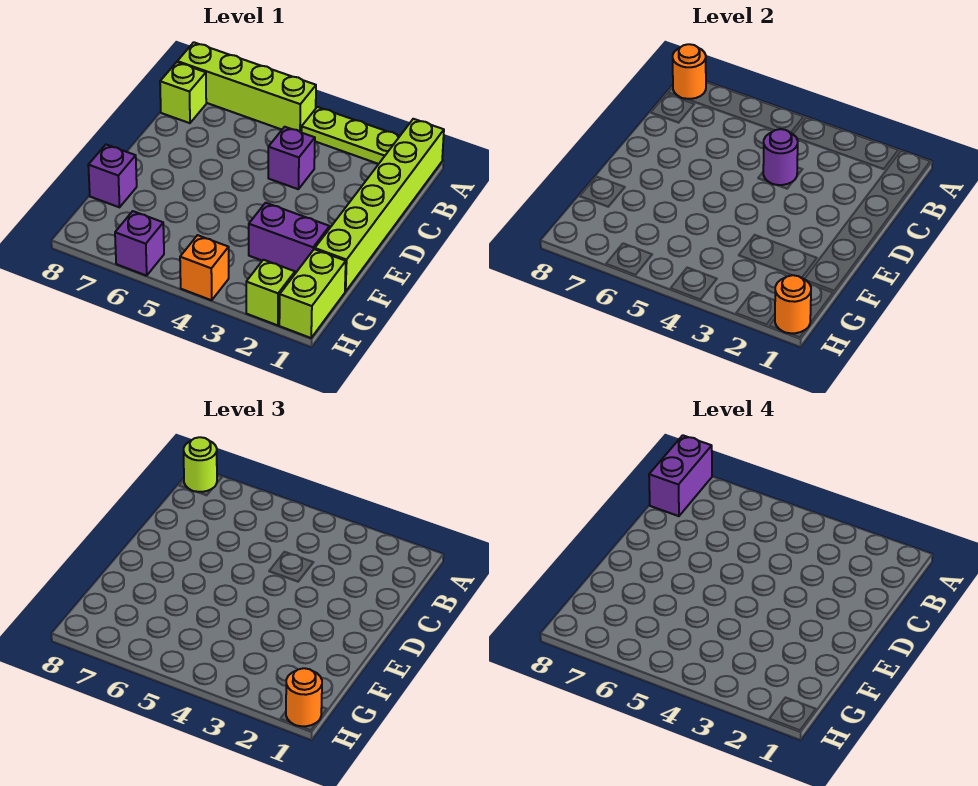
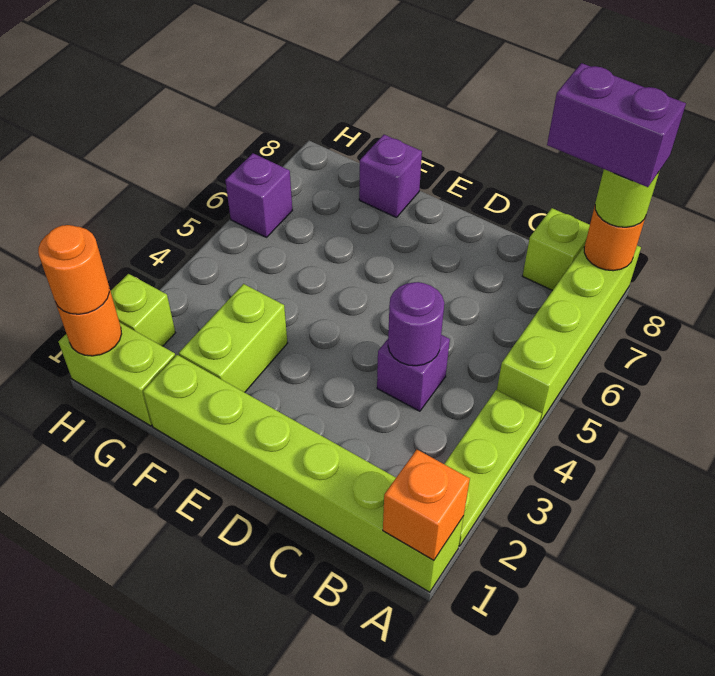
purple 1x2 brick [249,203,330,273] -> lime 1x2 brick [179,284,287,392]
orange 1x1 brick [180,235,229,300] -> orange 1x1 brick moved to [383,450,470,560]

